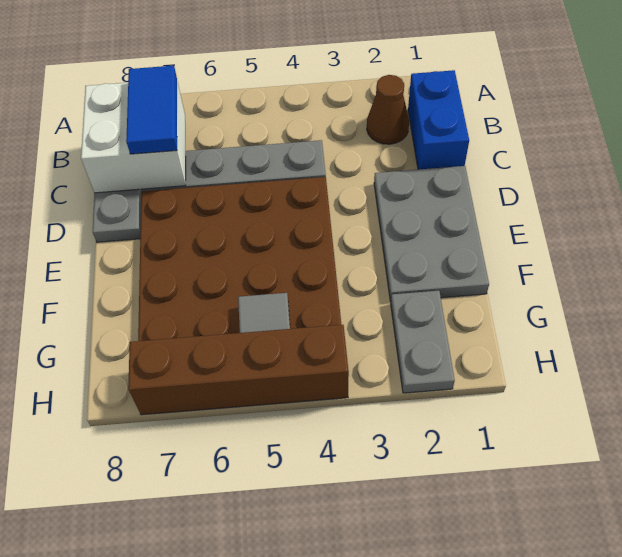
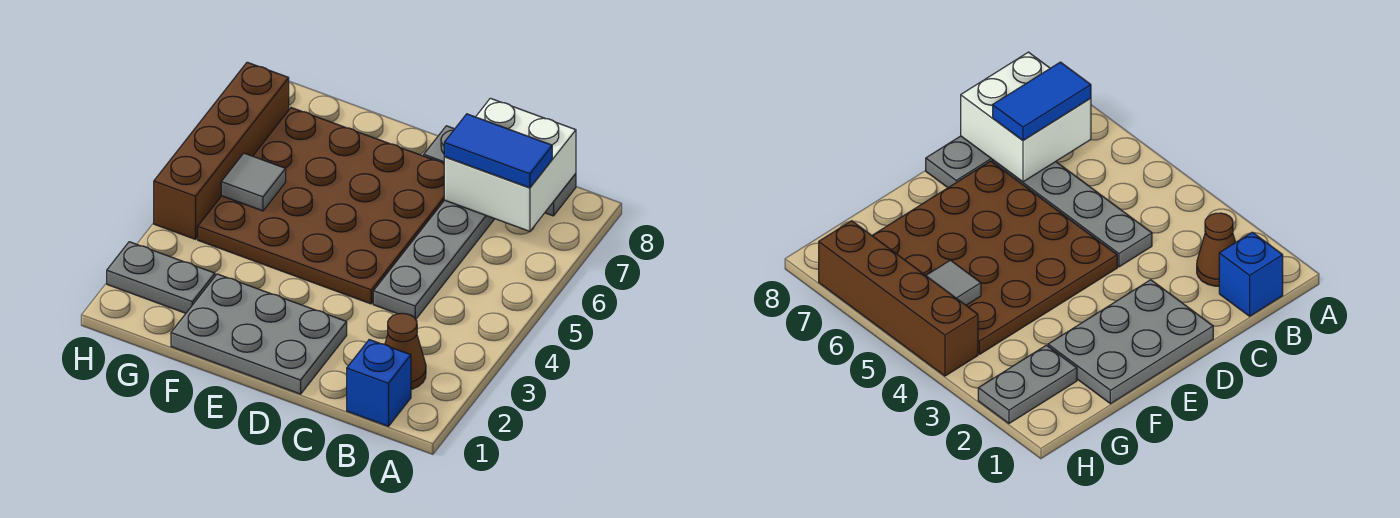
blue 1x2 brick [408,70,469,170] -> blue 1x1 brick [347,340,411,426]

